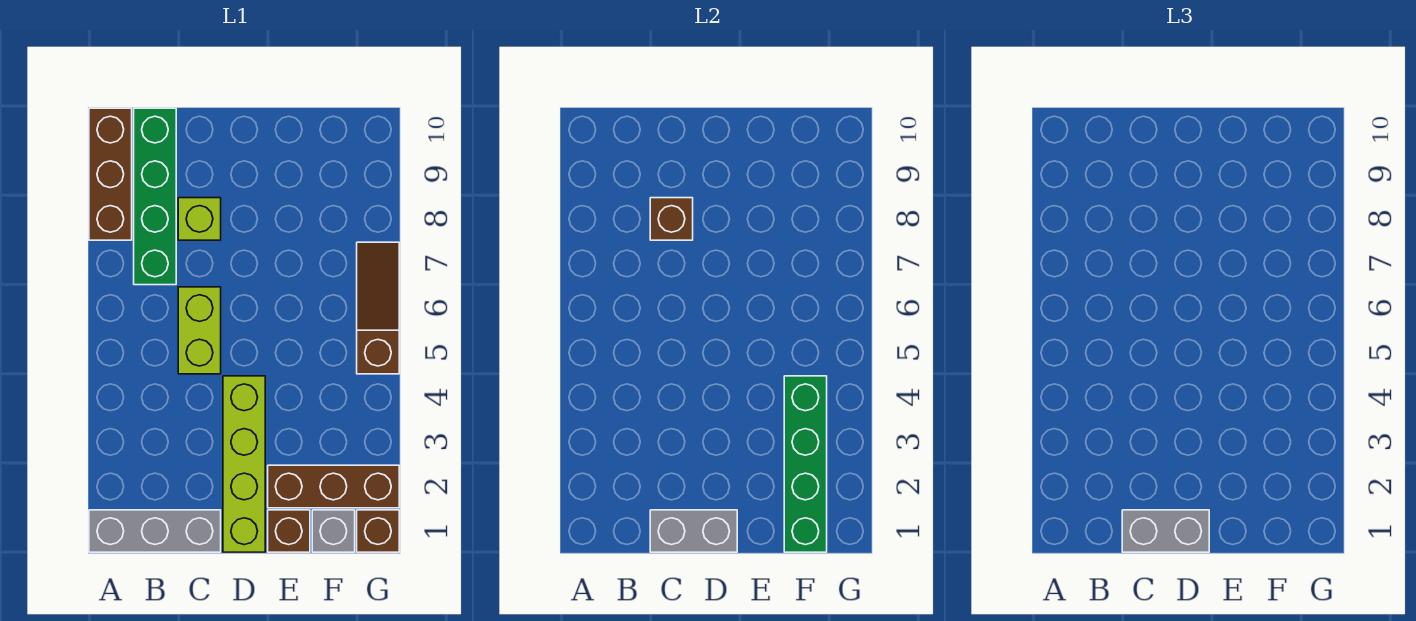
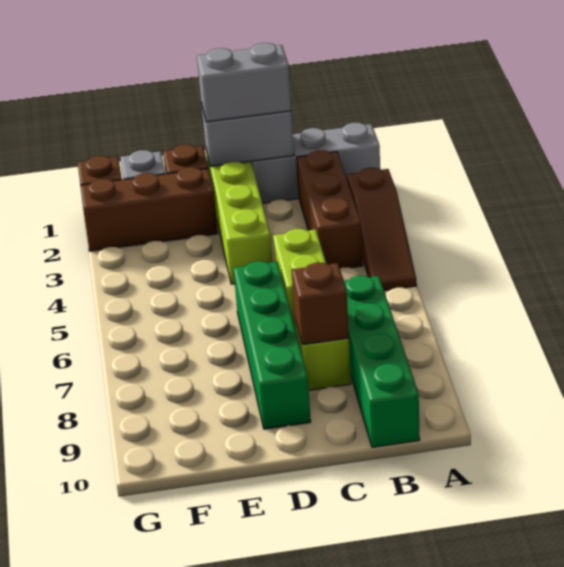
brown 1x3 brick [89,108,132,240] -> brown 1x3 brick moved to [297,150,363,268]
green 1x4 brick [784,376,827,552] -> green 1x4 brick moved to [234,261,311,429]
brown 1x3 slope [357,242,399,374] -> brown 1x3 slope moved to [347,168,416,291]

